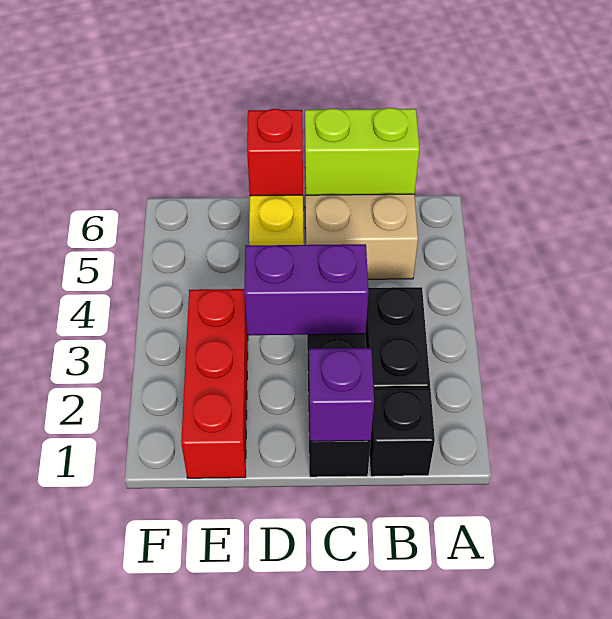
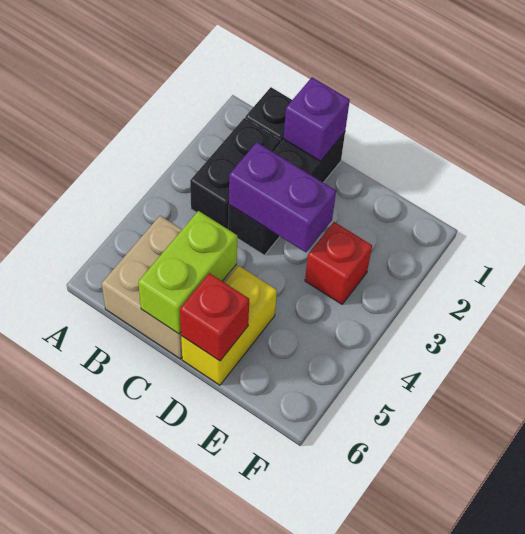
lime 1x2 brick [305,108,420,195] -> lime 1x2 brick turned to [138,211,237,334]
red 1x3 brick [181,289,248,478] -> red 1x1 brick [305,222,372,304]

